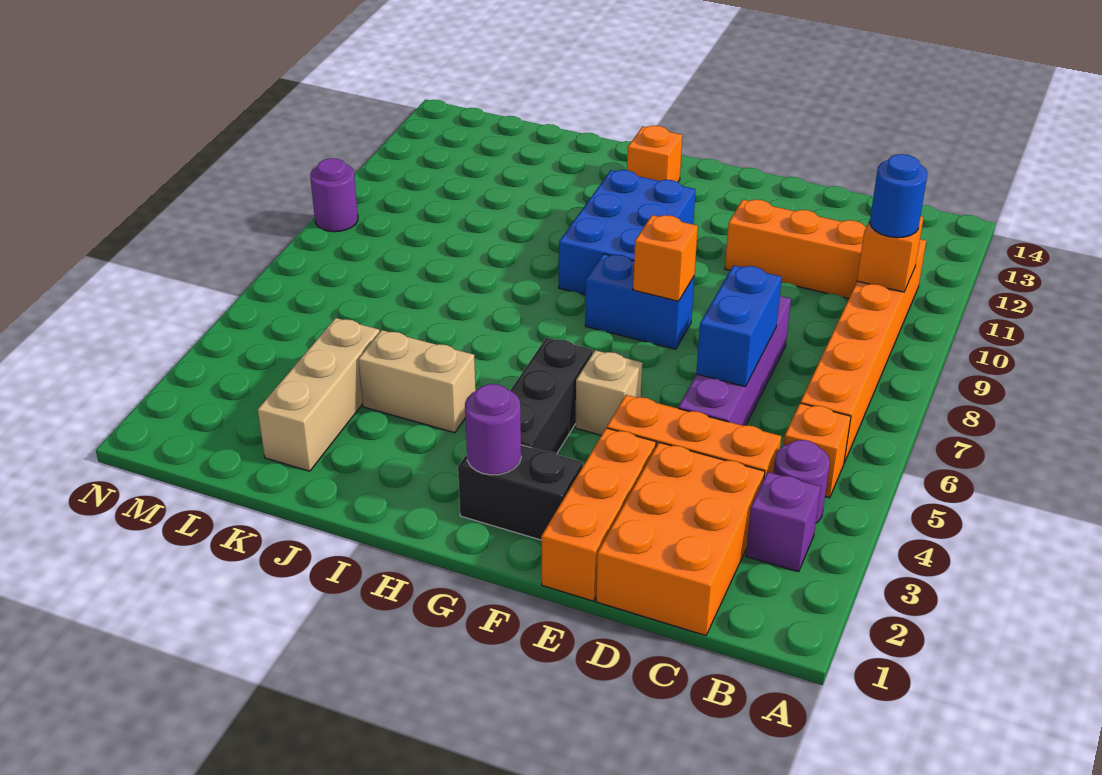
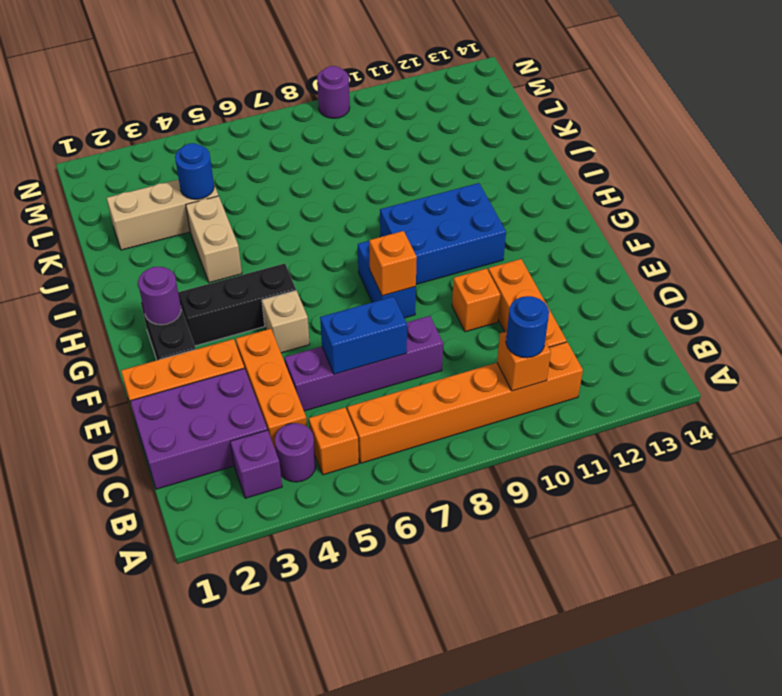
orange 2x3 brick [596,442,765,636] -> purple 2x3 brick [130,368,267,489]
orange 1x1 brick [627,126,682,182] -> orange 1x1 brick moved to [452,268,500,332]
none -> blue 1x1 round brick [175,143,214,199]

